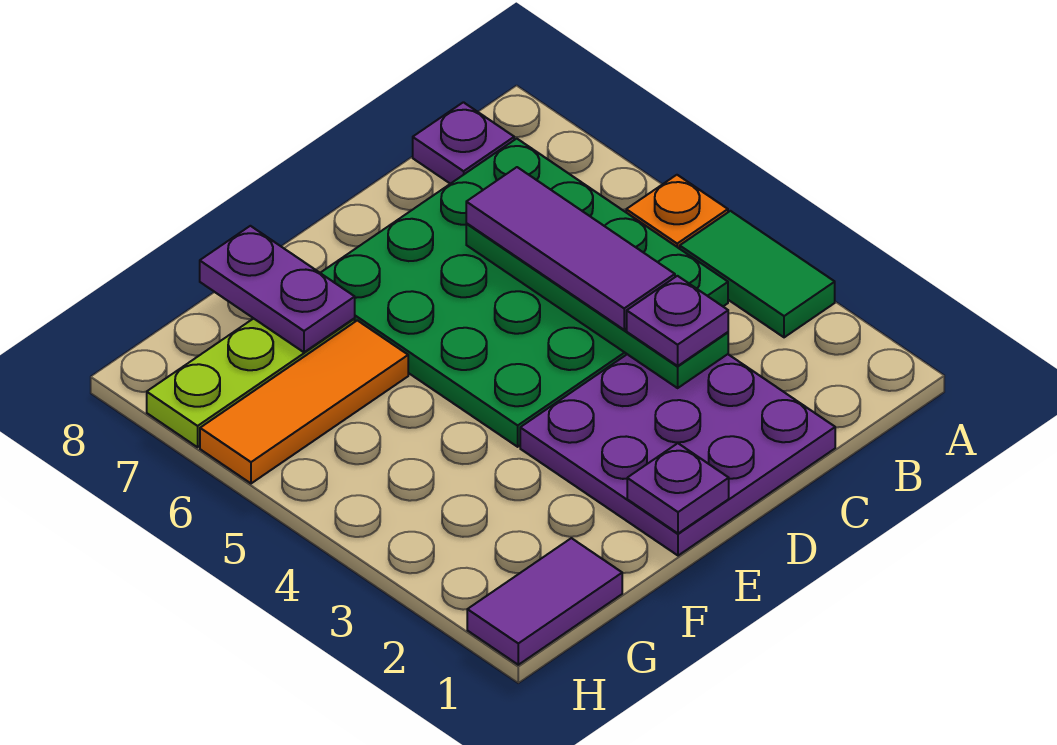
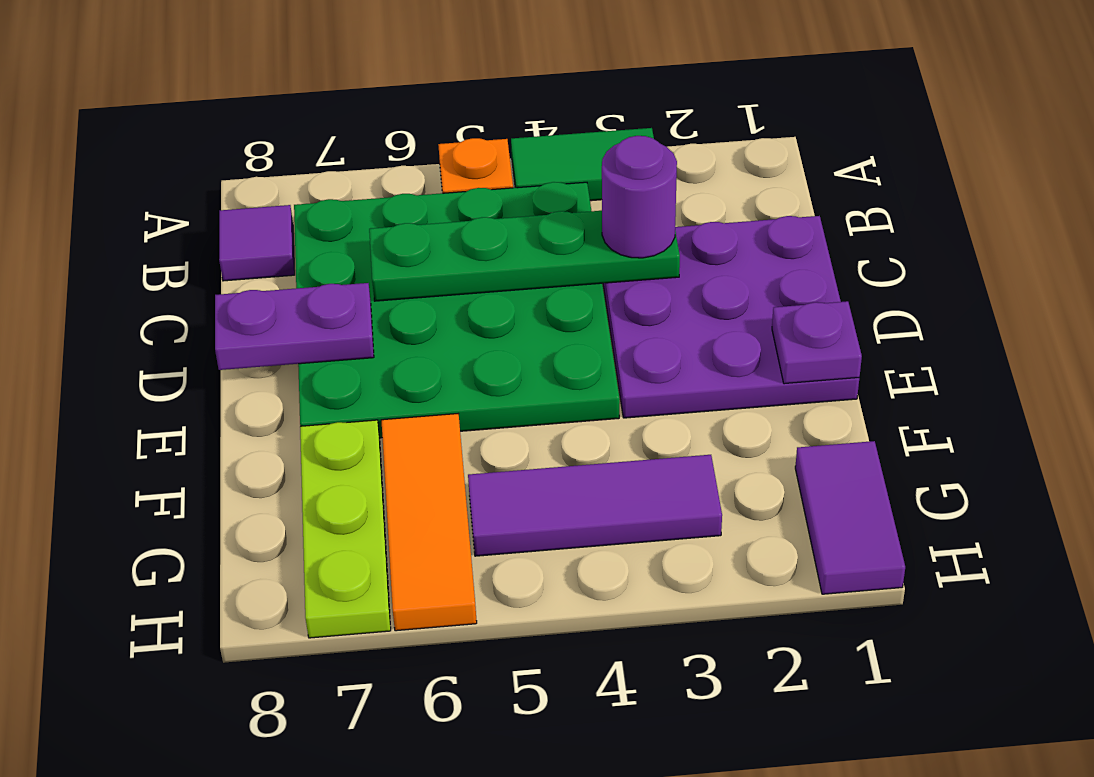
purple 1x1 plate [413,102,514,184] -> purple 1x1 tile [219,205,295,281]
purple 1x1 plate [627,276,728,366] -> purple 1x1 round brick [602,136,677,258]
purple 1x3 tile [466,167,675,330] -> purple 1x3 tile moved to [468,455,722,556]
purple 1x2 plate [200,226,355,352] -> purple 1x2 plate moved to [215,283,374,370]

